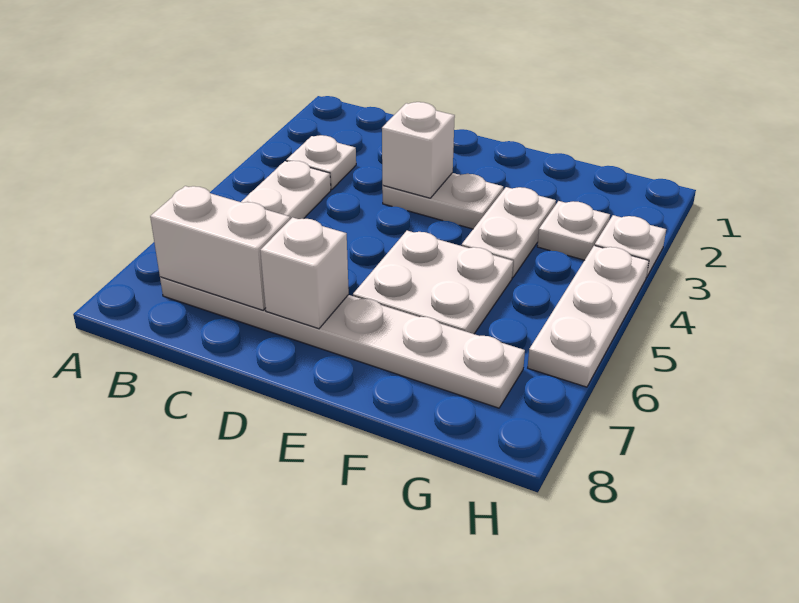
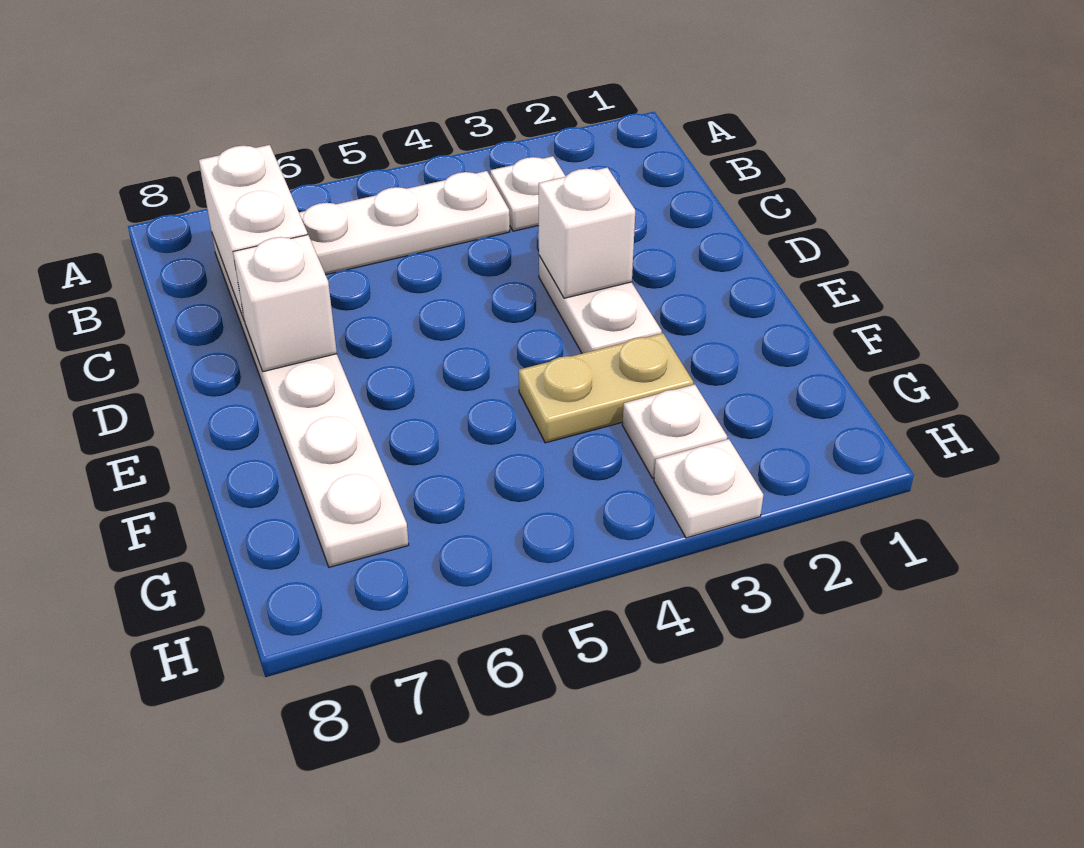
white 2x2 plate [353,230,513,334] -> none
white 1x2 plate [462,187,556,278] -> tan 1x2 plate [519,333,693,443]
white 1x3 plate [528,245,649,387] -> none

